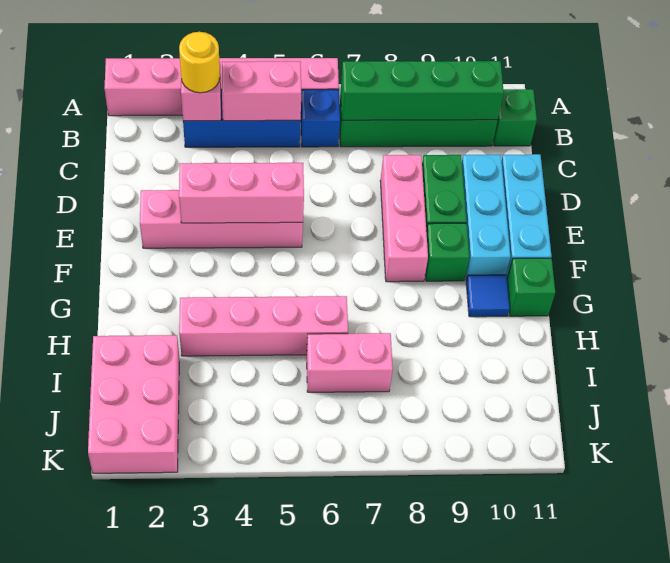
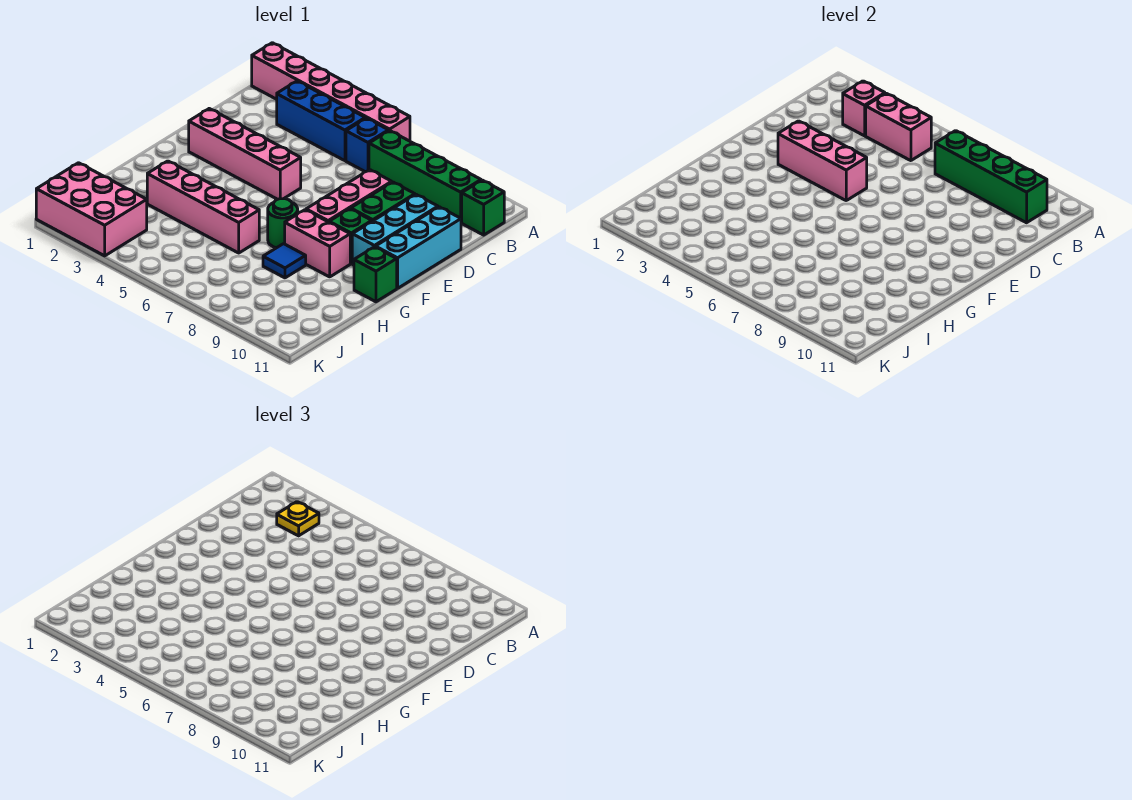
yellow 1x1 round brick [179,32,220,93] -> yellow 1x1 plate [277,502,319,536]
none -> green 1x1 round brick [268,199,298,248]
blue 1x1 tile [466,275,510,317] -> blue 1x1 tile moved to [263,244,306,278]
pink 2x3 brick [88,335,179,473] -> pink 2x3 brick turned to [36,163,147,256]
pink 1x2 brick [307,333,393,392] -> pink 1x2 brick moved to [285,210,350,277]

